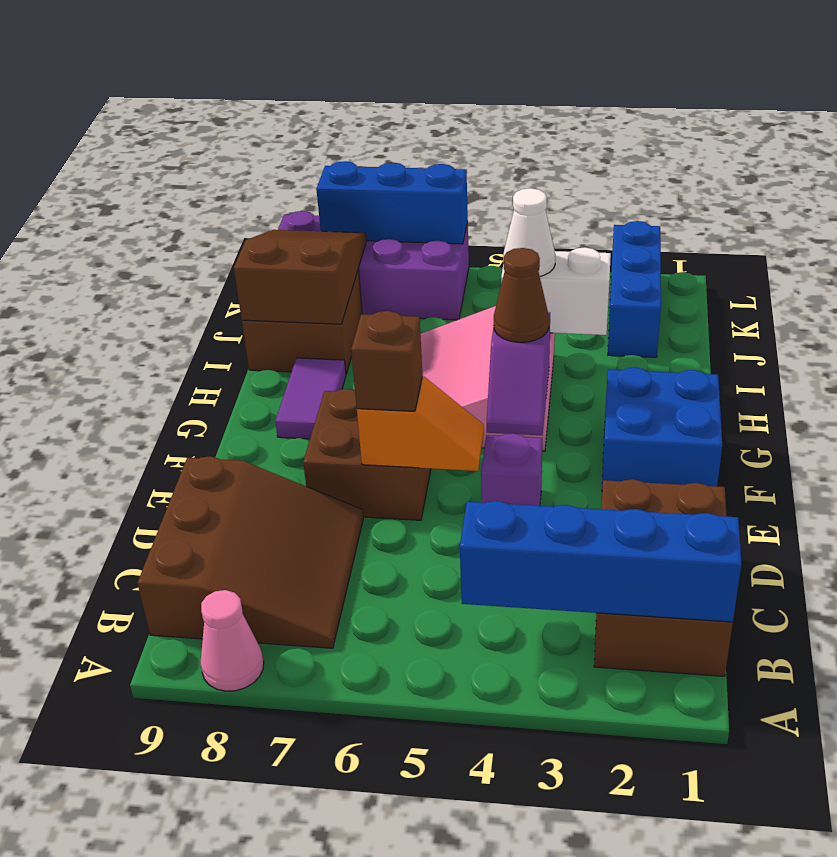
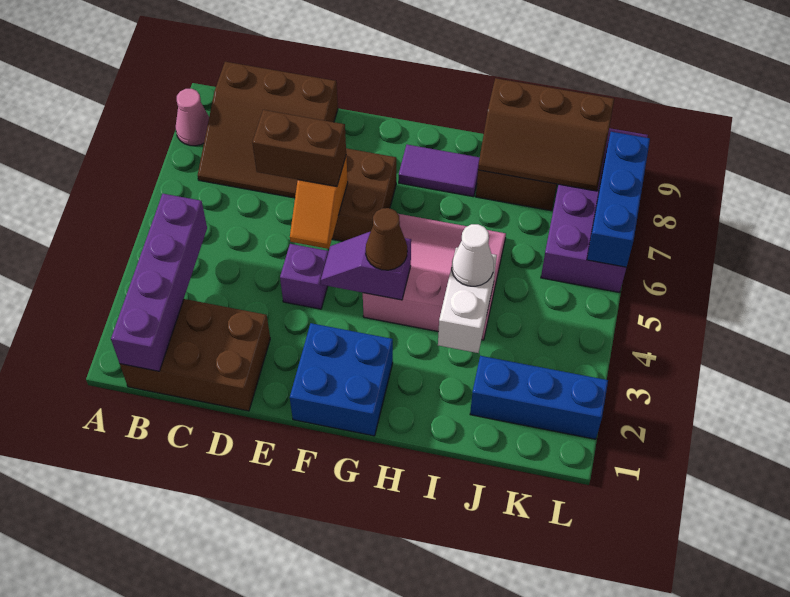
blue 1x4 brick [460,501,741,622] -> purple 1x4 brick [111,194,207,371]
brown 1x1 brick [351,311,423,411] -> brown 1x2 brick [252,110,346,186]
brown 2x3 slope [234,230,366,324] -> brown 2x3 slope turned to [478,78,614,191]

